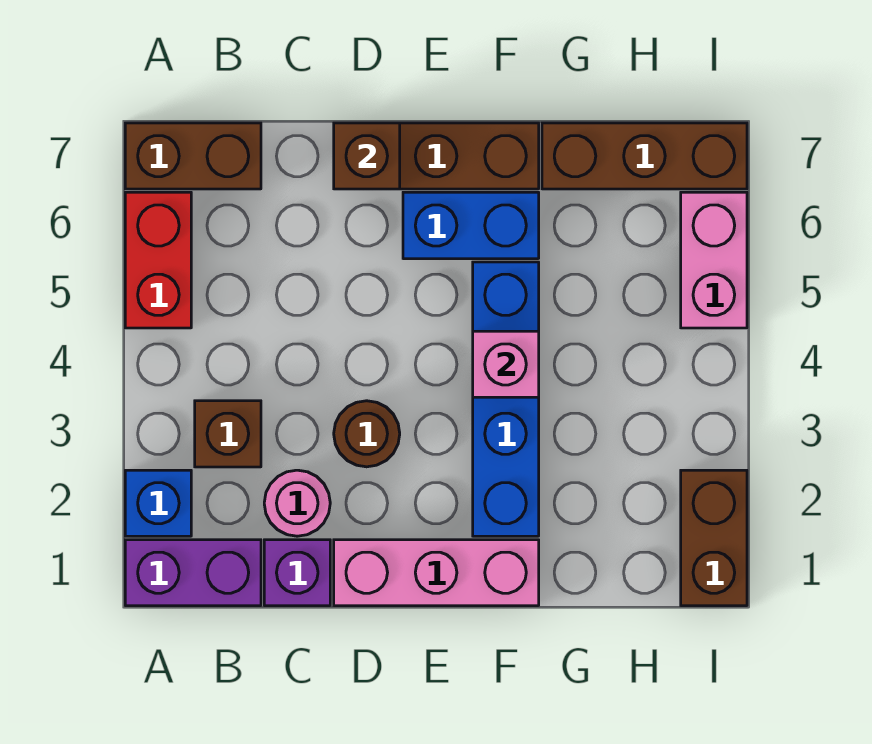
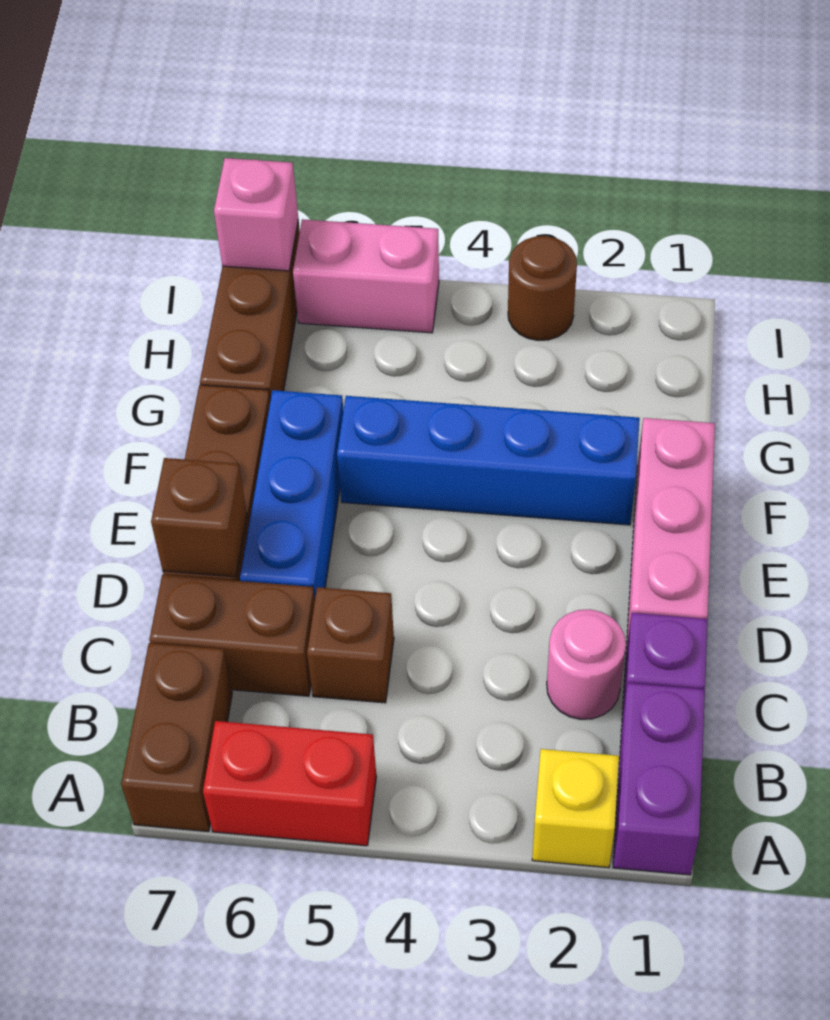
blue 1x1 brick [125,470,191,536] -> yellow 1x1 brick [532,749,619,868]
brown 1x1 brick [195,401,261,467] -> brown 1x1 brick moved to [307,587,394,703]
brown 1x1 round brick [334,401,400,467] -> brown 1x1 round brick moved to [508,236,577,340]
blue 1x2 brick [403,192,539,259] -> blue 1x3 brick [240,390,343,598]
pink 1x1 brick [473,331,539,397] -> pink 1x1 brick moved to [214,158,298,271]
brown 1x2 brick [681,470,747,606] -> brown 1x2 brick moved to [149,575,315,696]

